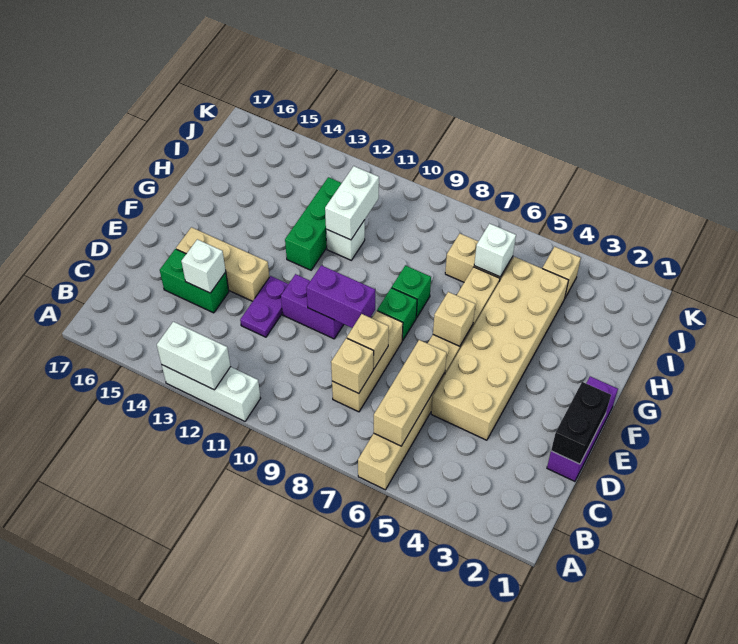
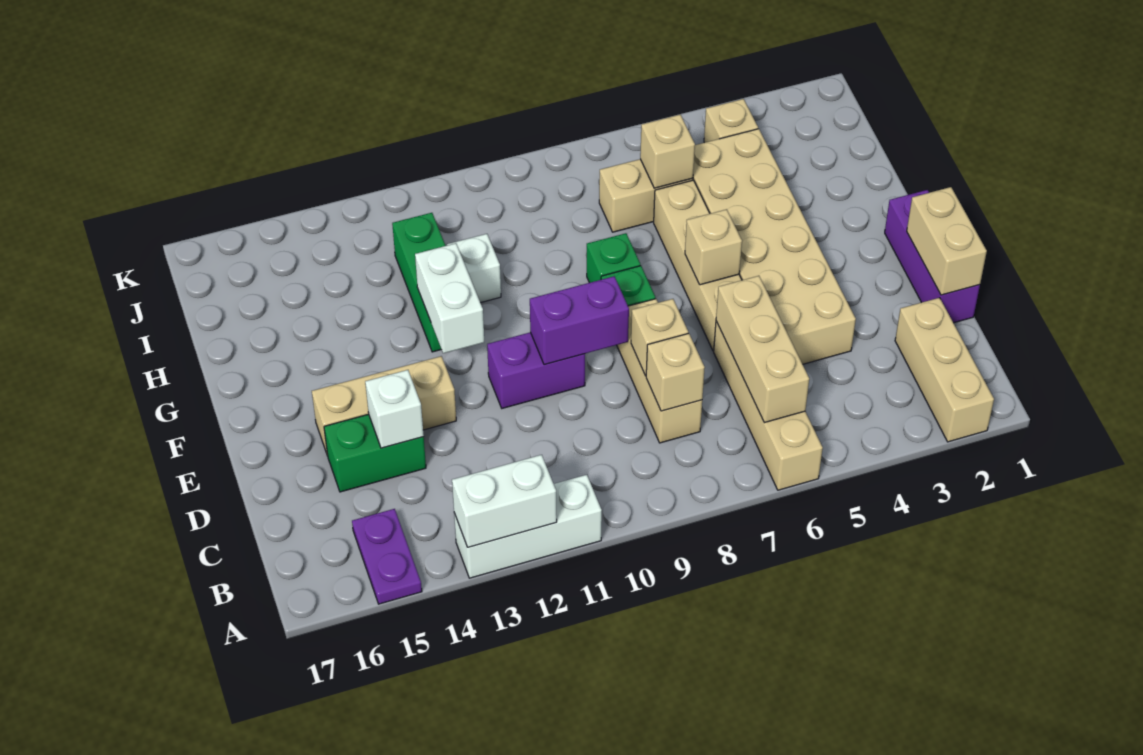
none -> tan 1x3 brick [895,298,994,442]
black 1x2 brick [551,382,611,464] -> tan 1x2 brick [907,187,987,295]
purple 1x2 plate [240,276,288,337] -> purple 1x2 plate moved to [352,509,422,604]
white 1x2 brick [325,166,379,240] -> white 1x2 brick moved to [415,243,484,353]
white 1x1 brick [474,224,516,277] -> tan 1x1 brick [640,115,695,188]

